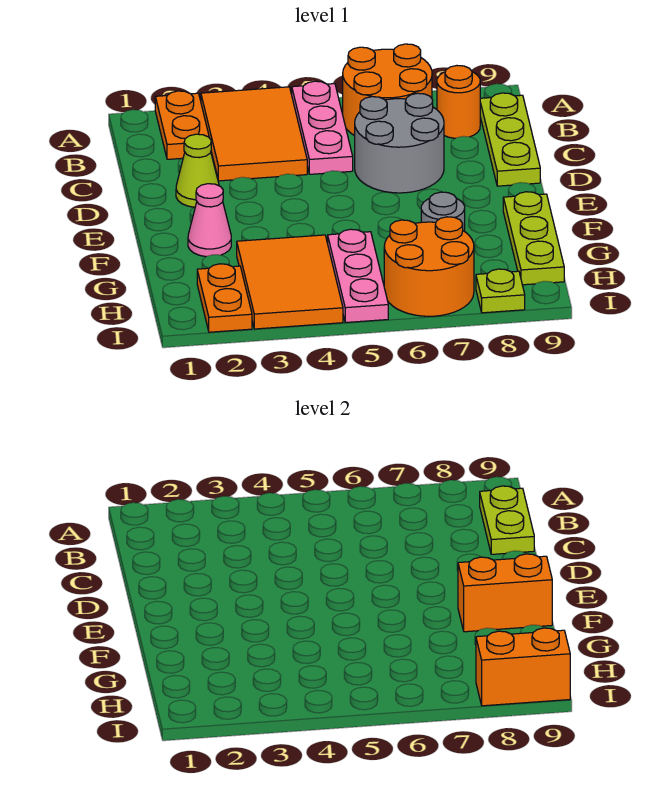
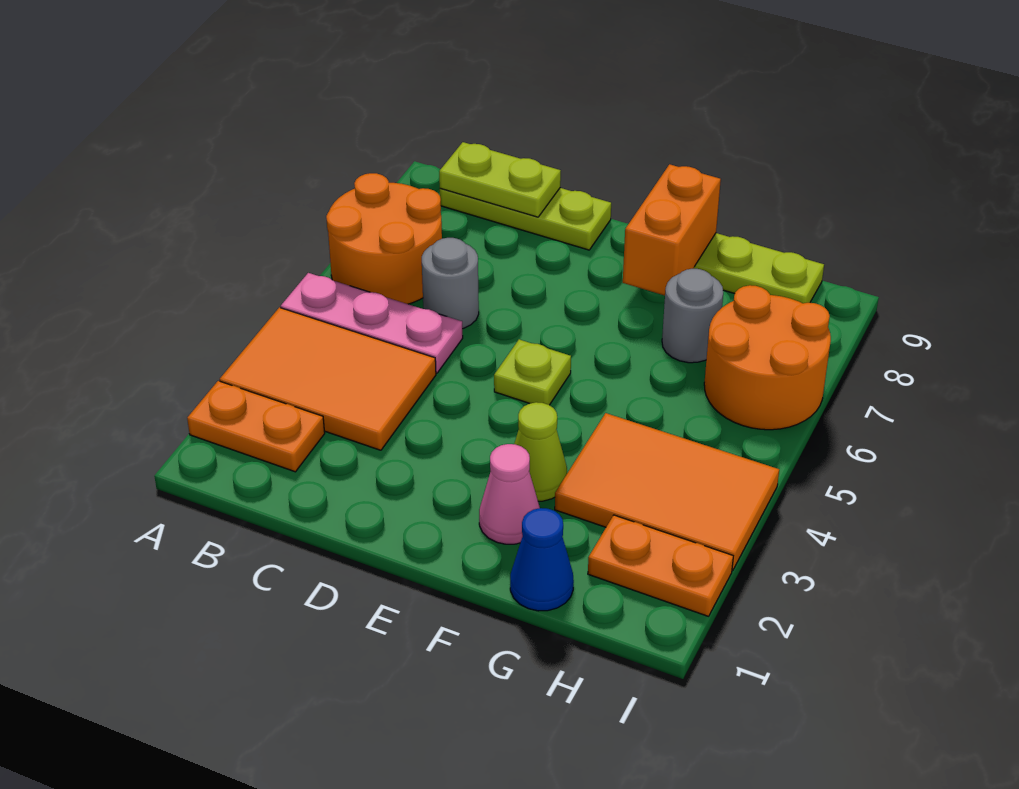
orange 1x1 round brick [437,66,480,138] -> none
grey 2x2 round brick [355,93,444,193] -> grey 1x1 round brick [422,238,479,329]
lime 1x1 cone [176,134,219,207] -> lime 1x1 cone moved to [514,402,567,501]
none -> blue 1x1 cone [510,508,574,611]
pink 1x3 plate [328,229,388,323] -> none
lime 1x1 plate [476,269,525,313] -> lime 1x1 plate moved to [494,339,571,405]
orange 1x2 brick [476,628,570,706] -> none

